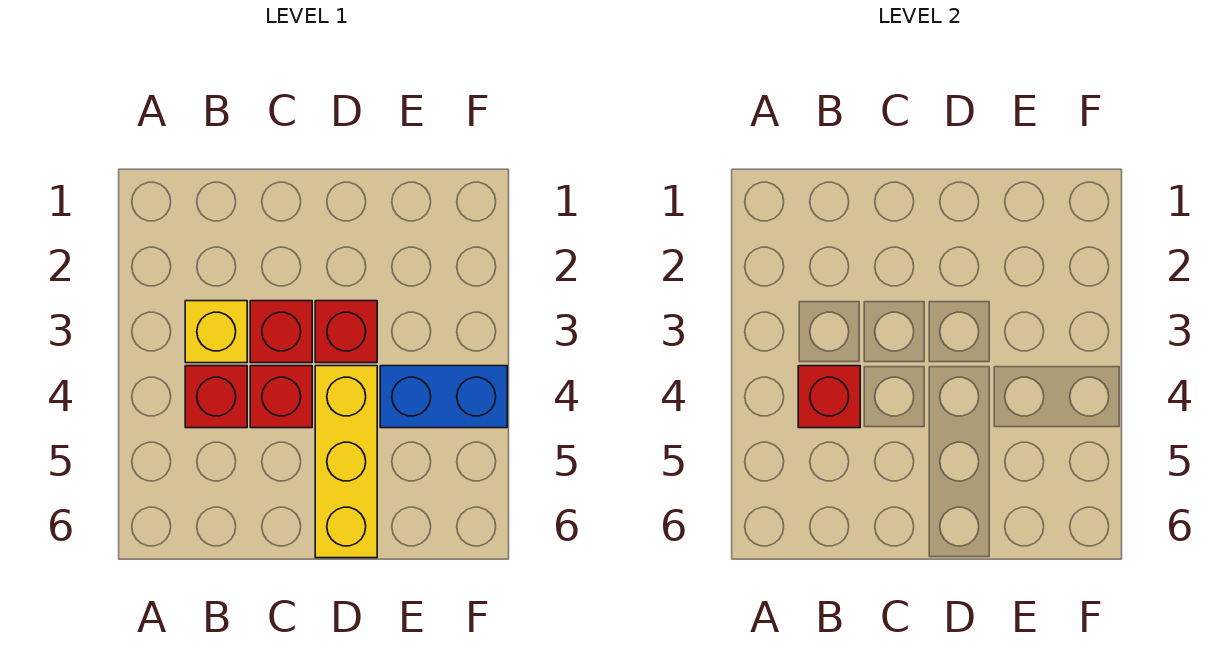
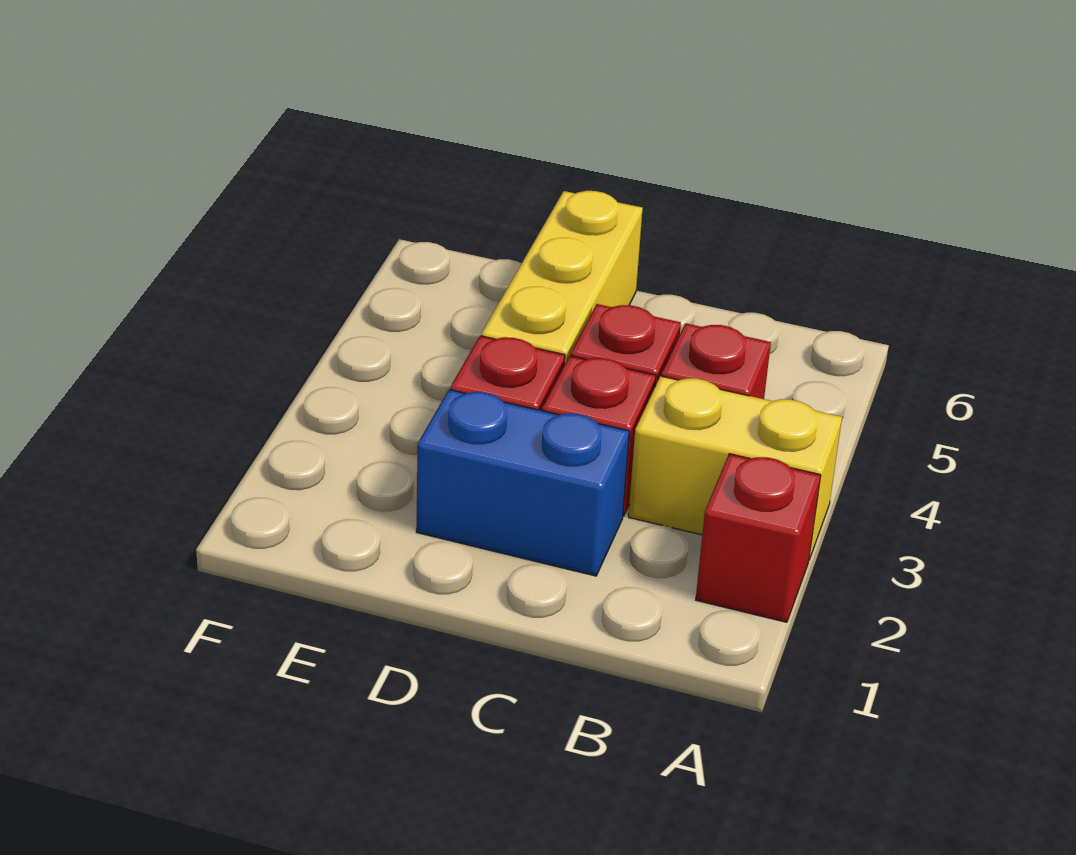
yellow 1x1 brick [185,301,247,363] -> yellow 1x2 brick [628,376,842,560]
red 1x1 brick [798,366,860,428] -> red 1x1 brick moved to [696,454,821,622]
blue 1x2 brick [380,366,507,428] -> blue 1x2 brick moved to [416,390,629,576]

